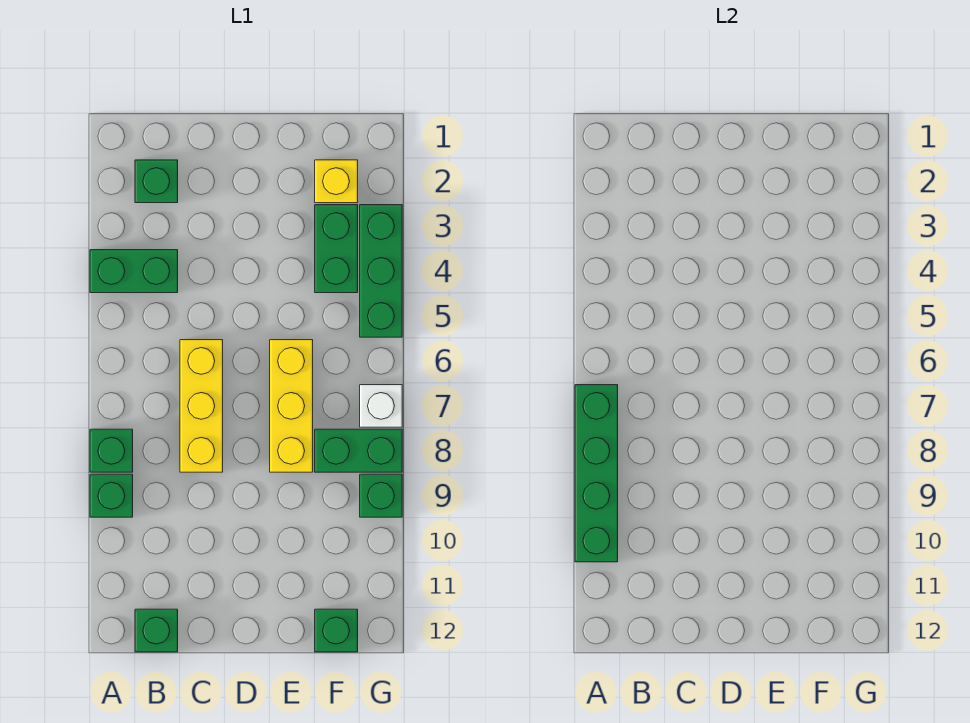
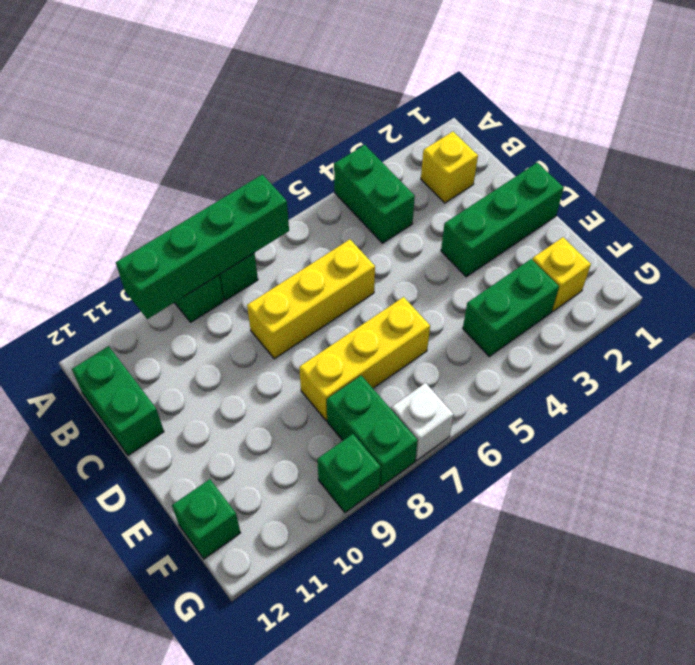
green 1x1 brick [135,160,178,203] -> yellow 1x1 brick [421,132,478,203]
green 1x1 brick [135,609,178,652] -> green 1x2 brick [72,346,164,455]
green 1x3 brick [360,205,402,337] -> green 1x3 brick moved to [441,163,564,277]

